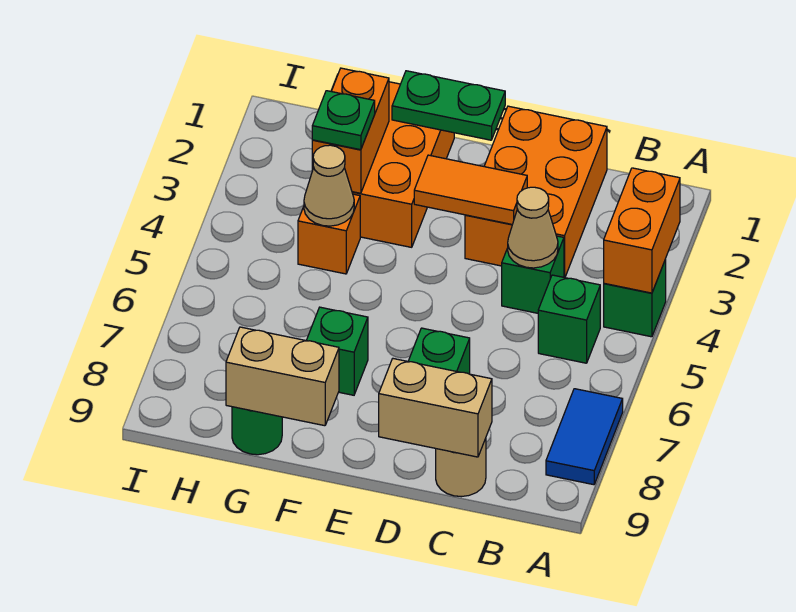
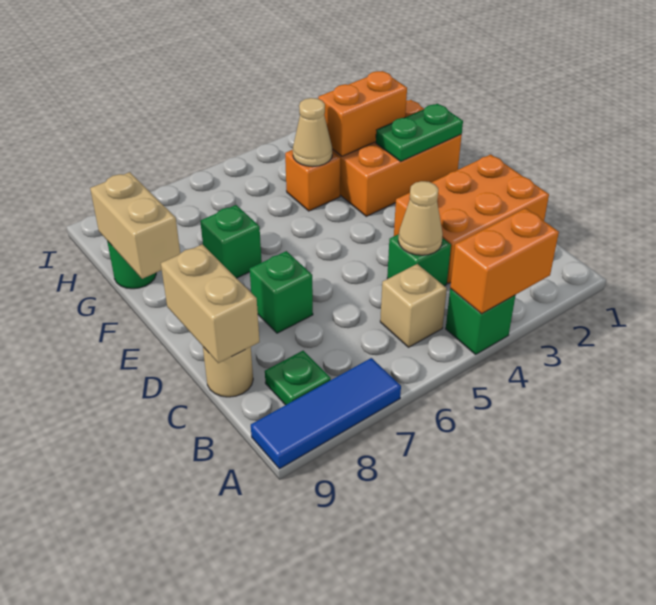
blue 1x2 tile [546,389,623,485] -> blue 1x3 tile [251,358,401,469]
green 1x1 brick [538,275,600,363] -> tan 1x1 brick [380,264,447,347]
orange 1x2 tile [414,155,527,225] -> none
green 1x2 plate [392,71,505,140] -> green 1x2 plate turned to [376,104,463,161]
green 1x1 plate [312,91,375,150] -> green 1x1 plate moved to [265,351,331,405]

